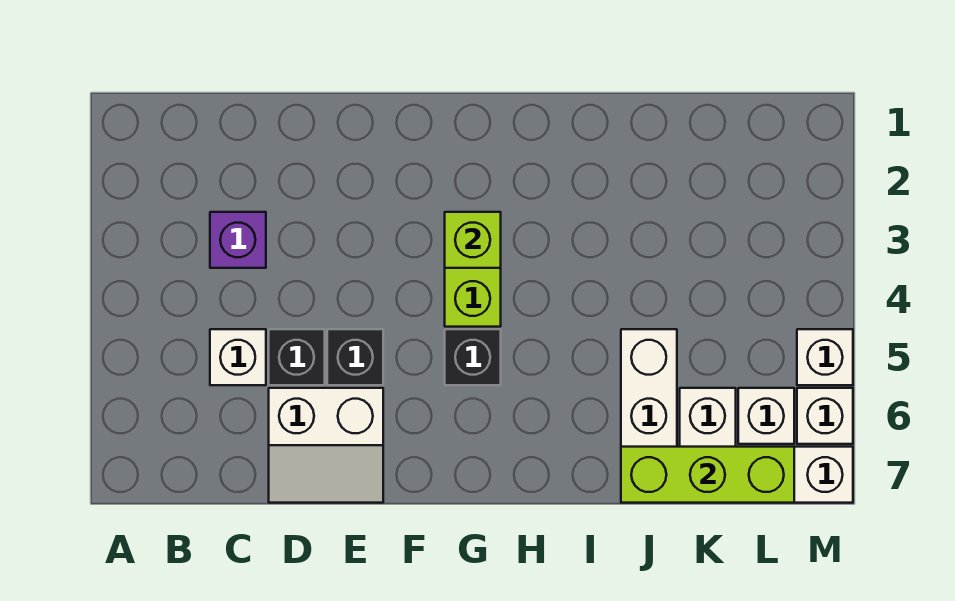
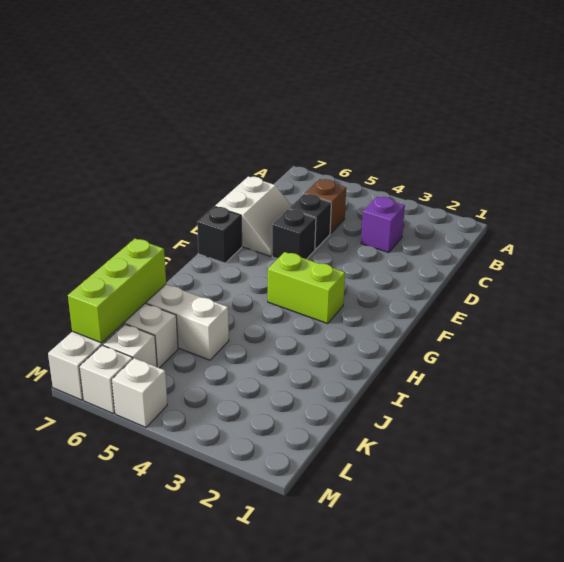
white 1x1 brick [210,329,266,385] -> brown 1x1 brick [305,179,346,234]
white 2x2 slope [269,388,383,503] -> white 2x2 slope turned to [215,177,291,256]
lime 1x1 brick [445,212,501,268] -> none
black 1x1 brick [445,329,501,385] -> black 1x1 brick moved to [197,206,242,263]

